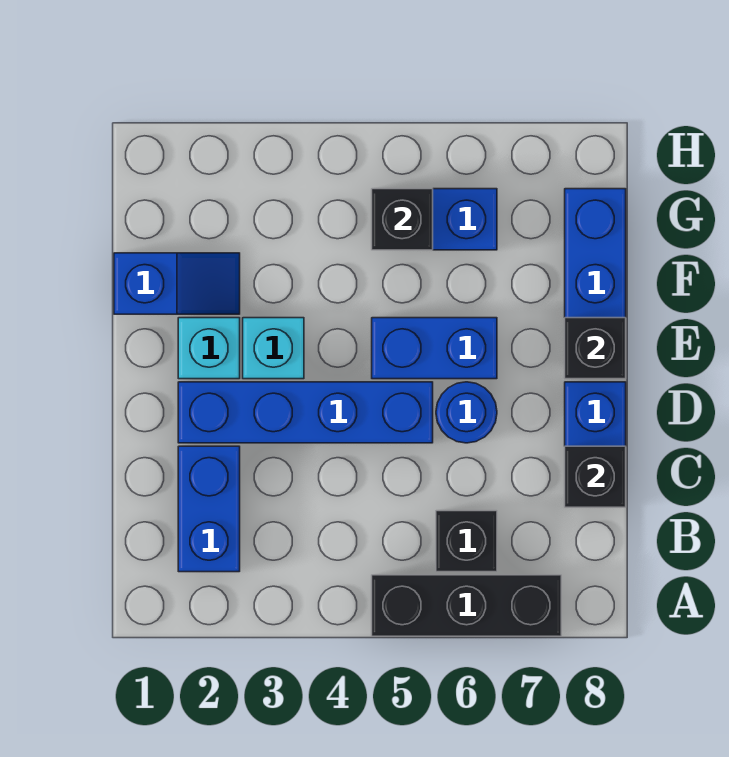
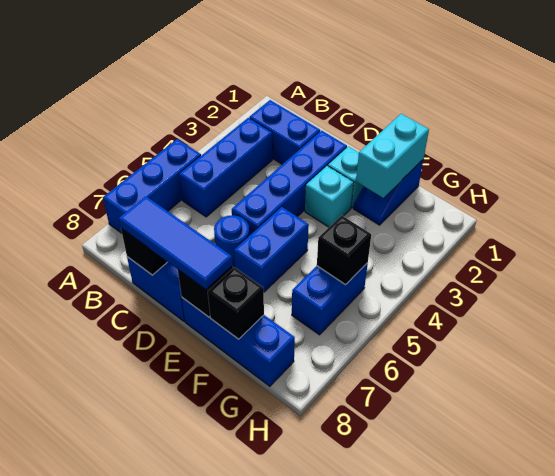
black 1x3 brick [372,575,561,636] -> blue 1x3 brick [103,139,201,233]
none -> blue 1x3 brick [179,118,273,217]
black 1x1 brick [436,511,497,572] -> black 1x1 brick moved to [208,267,264,339]
none -> blue 1x3 tile [119,196,233,290]
none -> cyan 1x2 brick [356,114,429,198]

